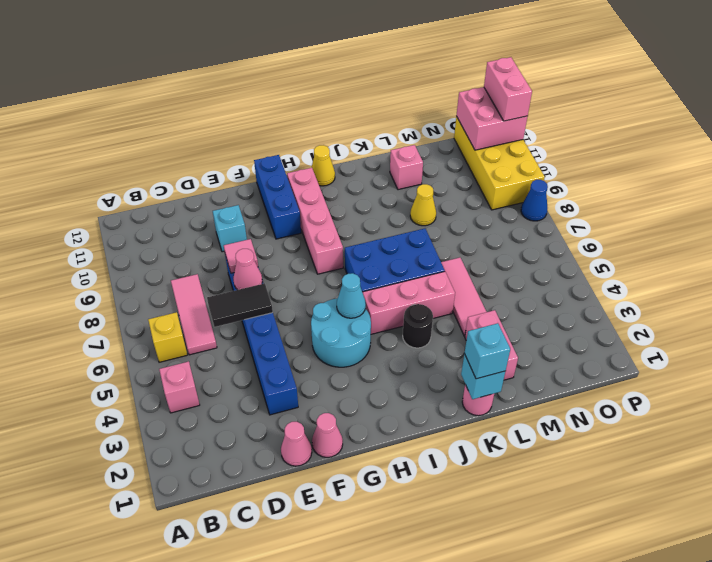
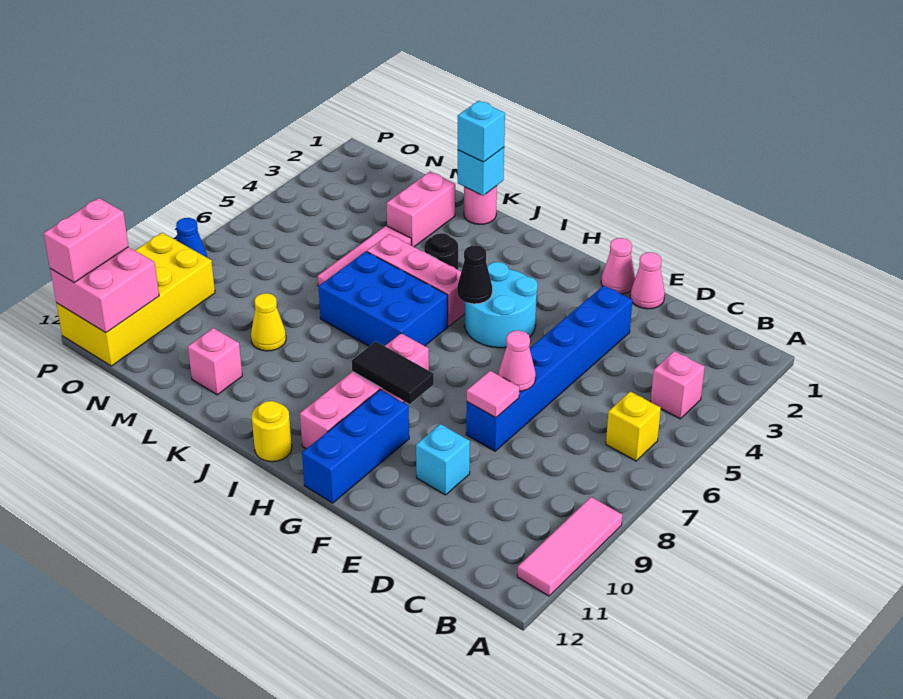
pink 1x3 tile [171,274,217,355] -> pink 1x3 tile moved to [517,497,622,596]
black 1x2 tile [207,283,273,327] -> black 1x2 tile moved to [352,342,434,404]
cyan 1x1 cone [337,273,366,318] -> black 1x1 cone [457,245,492,304]
yellow 1x1 cone [311,145,335,186] -> yellow 1x1 round brick [252,401,292,462]

